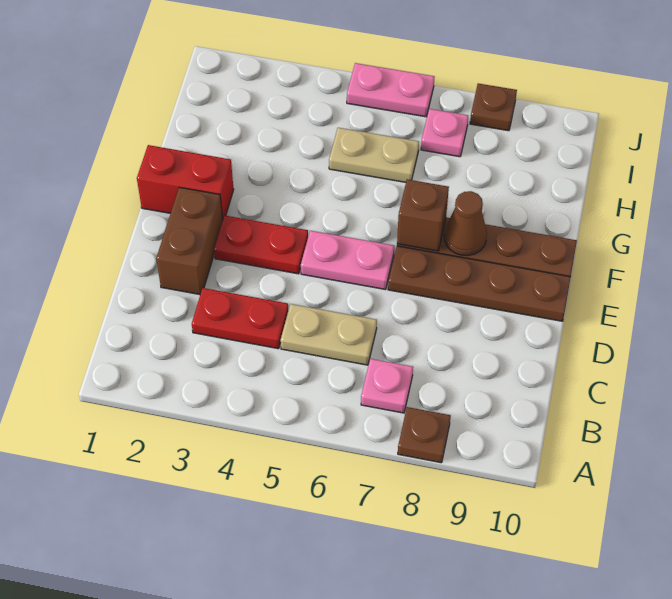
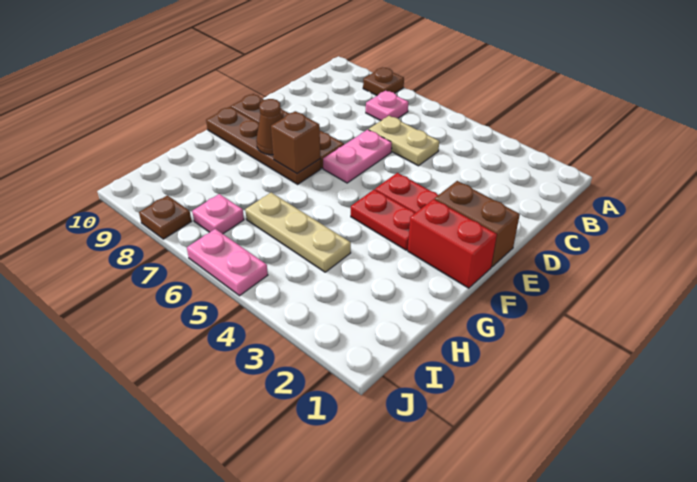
red 1x2 plate [192,288,288,349] -> red 1x2 plate moved to [351,190,415,250]
brown 1x2 brick [156,187,223,295] -> brown 1x2 brick turned to [435,181,520,267]
pink 1x2 plate [301,231,394,290] -> pink 1x2 plate turned to [323,130,392,183]
tan 1x2 plate [329,128,419,182] -> tan 1x3 plate [245,193,351,272]

